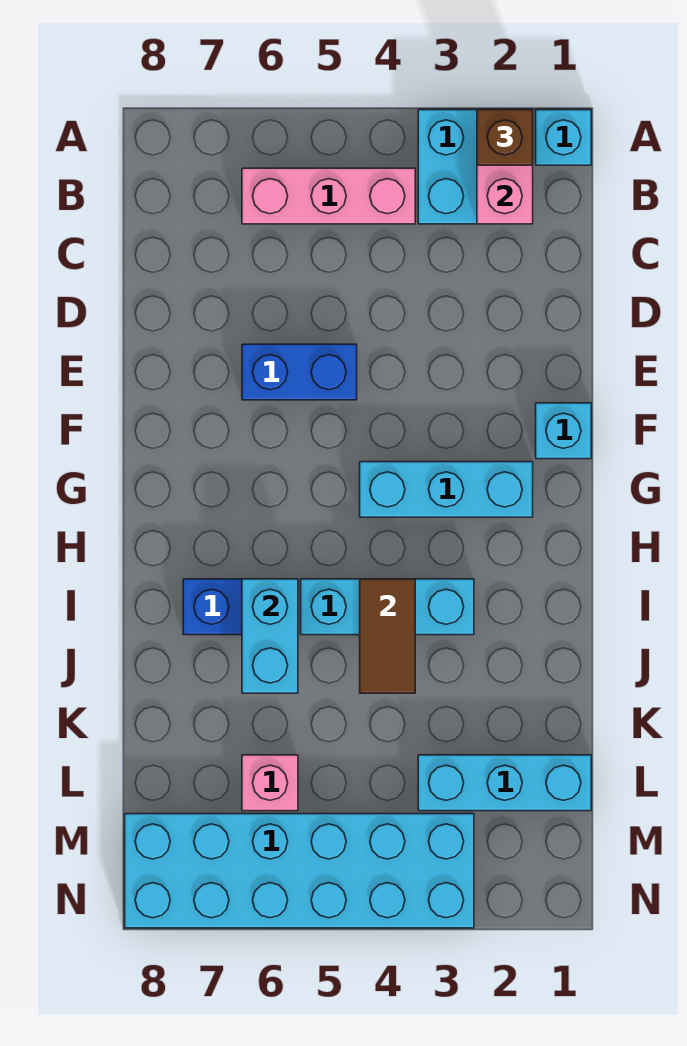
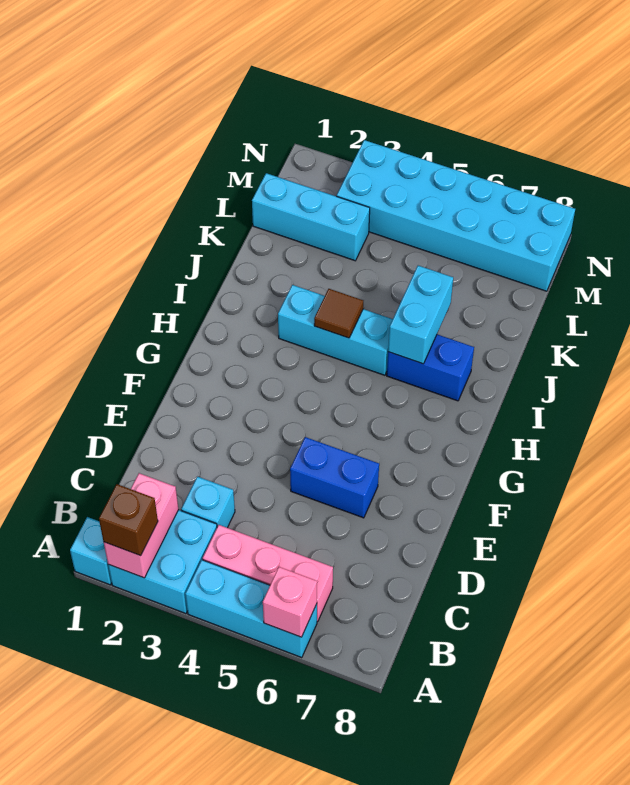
cyan 1x1 brick [536,403,591,459] -> cyan 1x1 brick moved to [181,477,235,528]
cyan 1x3 brick [360,462,533,517] -> cyan 1x3 brick moved to [185,560,317,658]
brown 1x2 tile [360,579,415,693] -> brown 1x1 tile [314,289,363,338]
pink 1x1 brick [242,755,298,811] -> pink 1x1 brick moved to [263,567,317,637]

